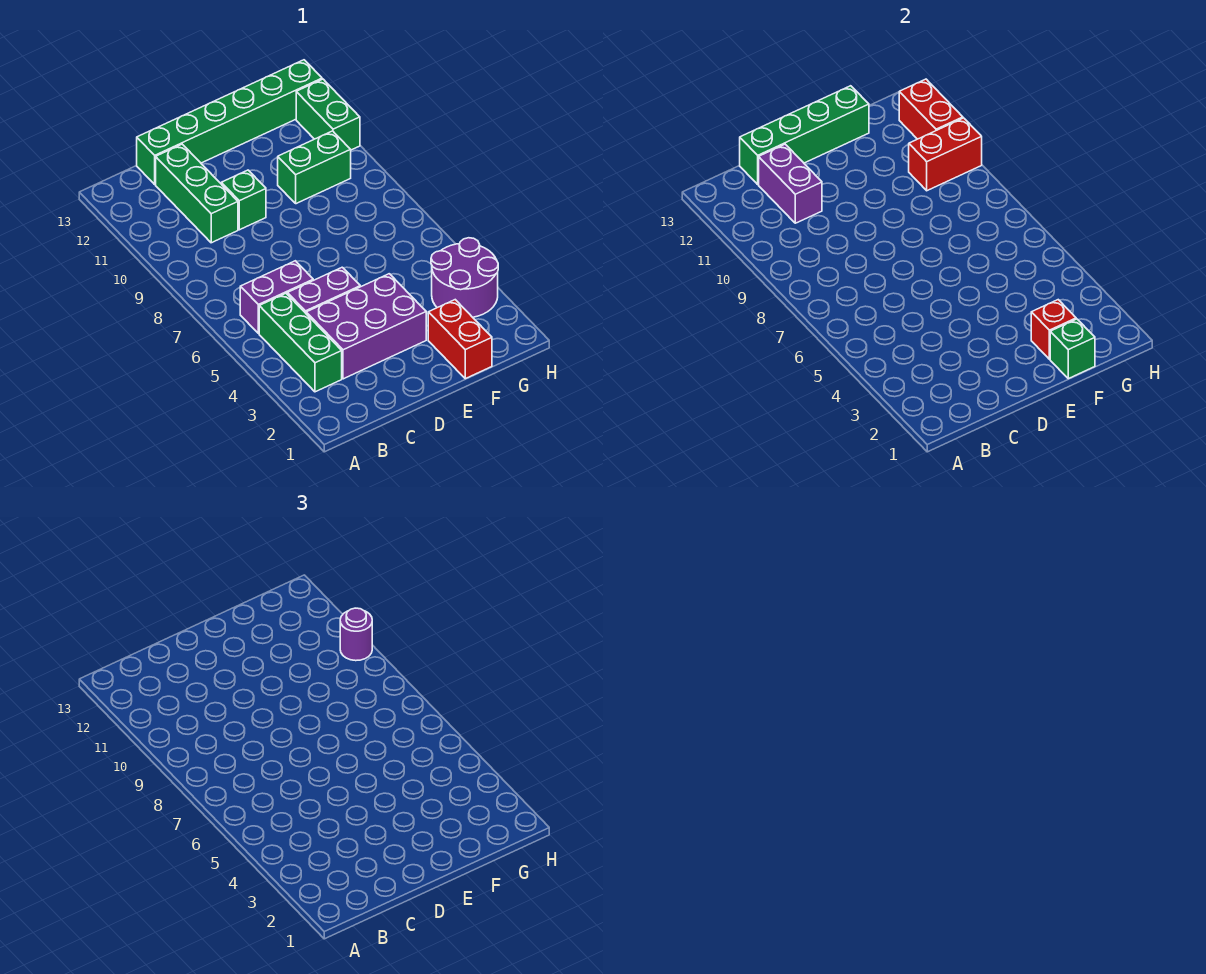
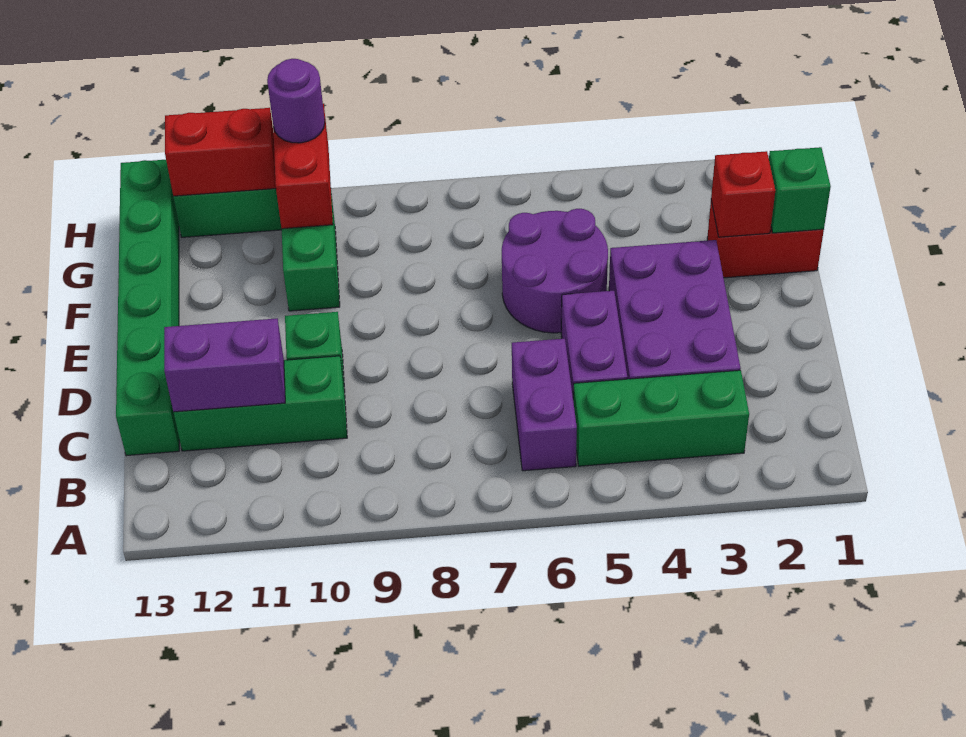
green 1x4 brick [740,86,869,184] -> none
purple 2x2 round brick [431,238,498,317] -> purple 2x2 round brick moved to [502,209,608,333]

